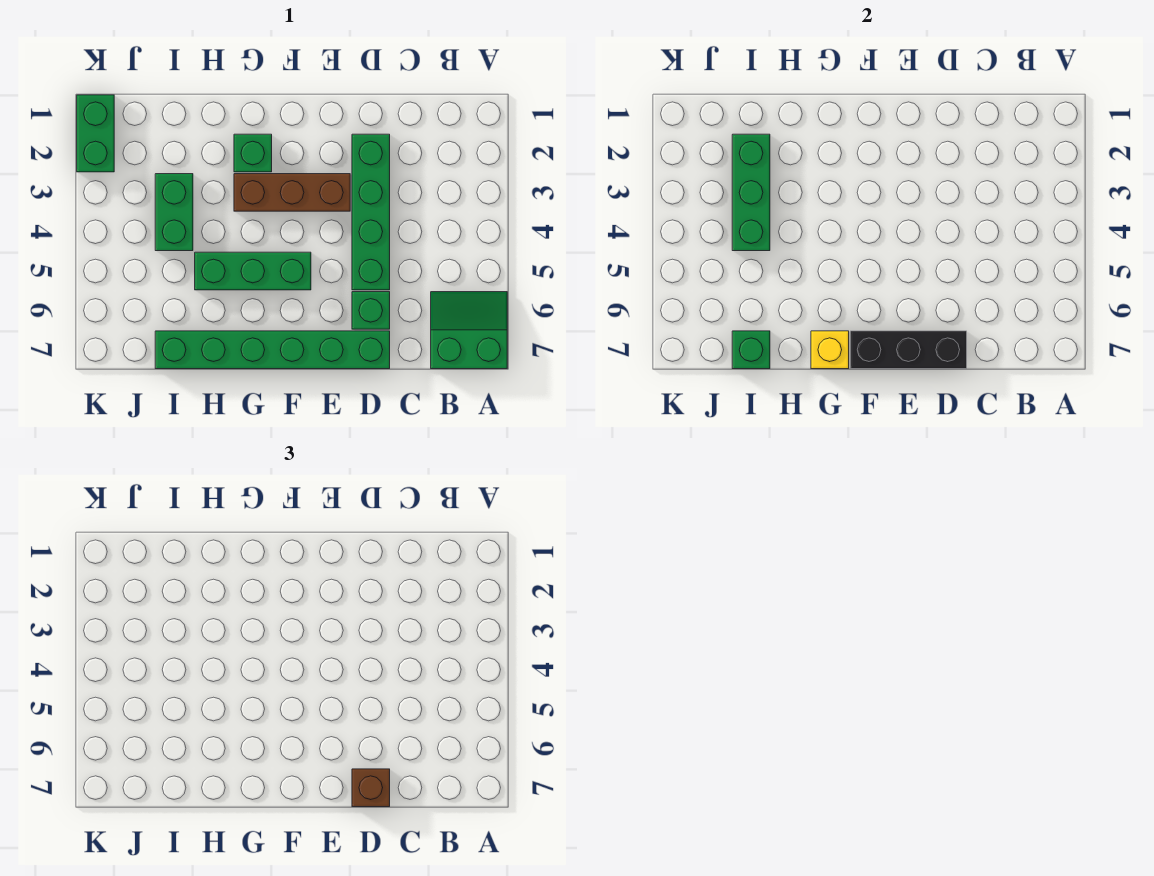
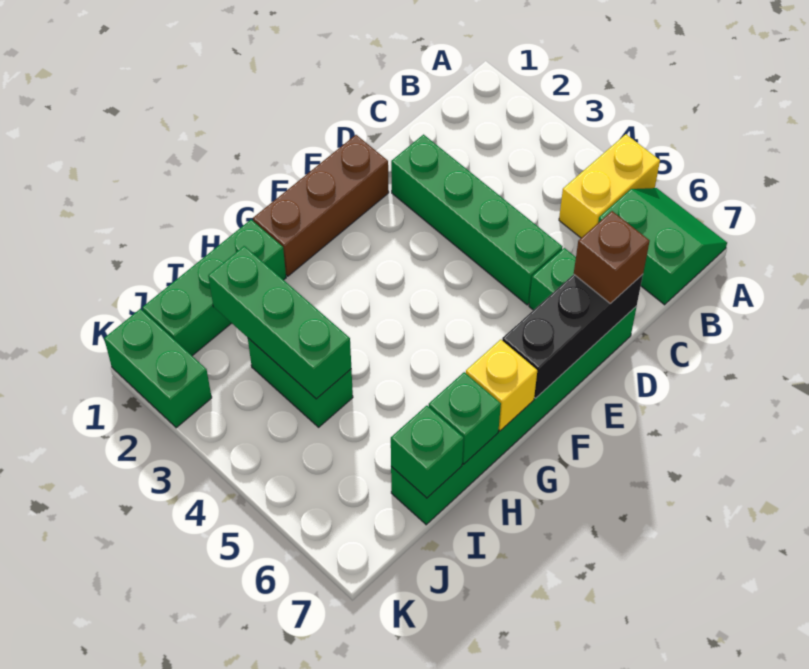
none -> yellow 1x2 brick [559,134,660,238]
green 2x2 slope [431,292,507,369] -> green 2x2 slope turned to [598,188,727,305]
brown 1x3 brick [234,174,350,211] -> brown 1x3 brick moved to [253,135,389,276]
green 1x3 brick [195,252,311,290] -> green 1x3 brick moved to [142,220,286,356]
green 1x1 brick [234,134,272,172] -> green 1x1 brick moved to [429,372,501,464]

